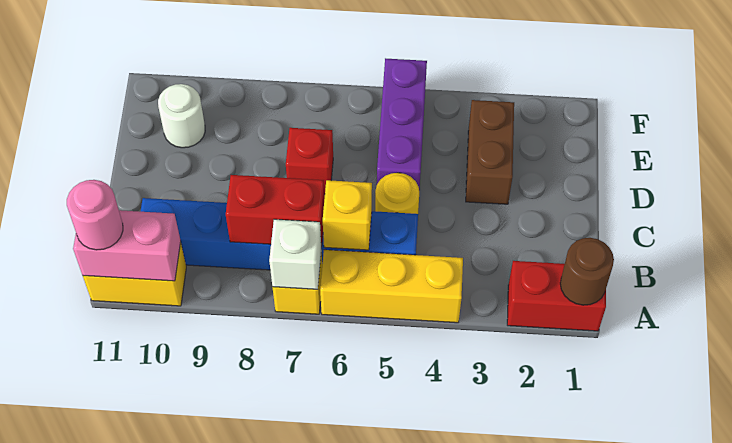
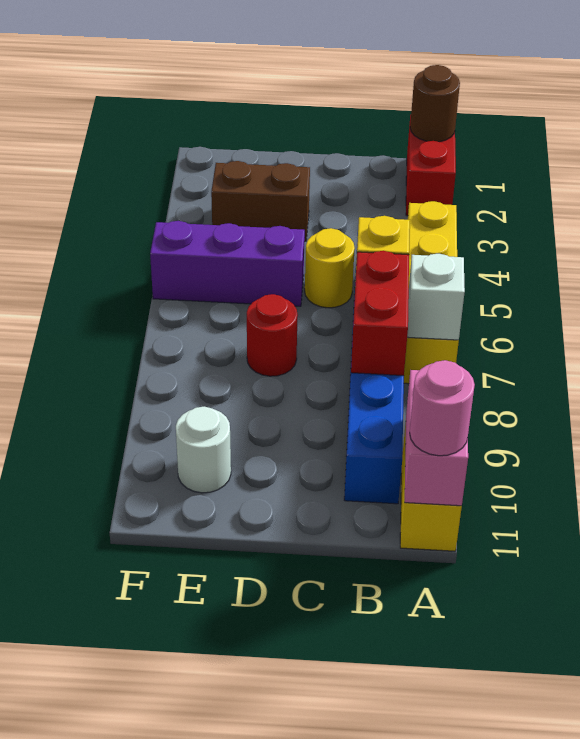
red 1x1 brick [286,128,333,192] -> red 1x1 round brick [247,294,298,376]

